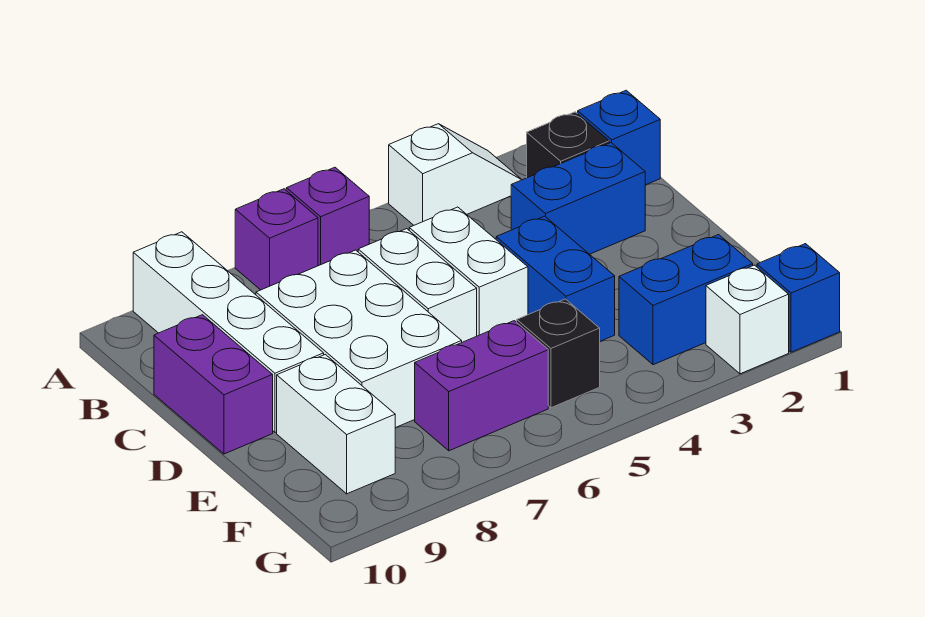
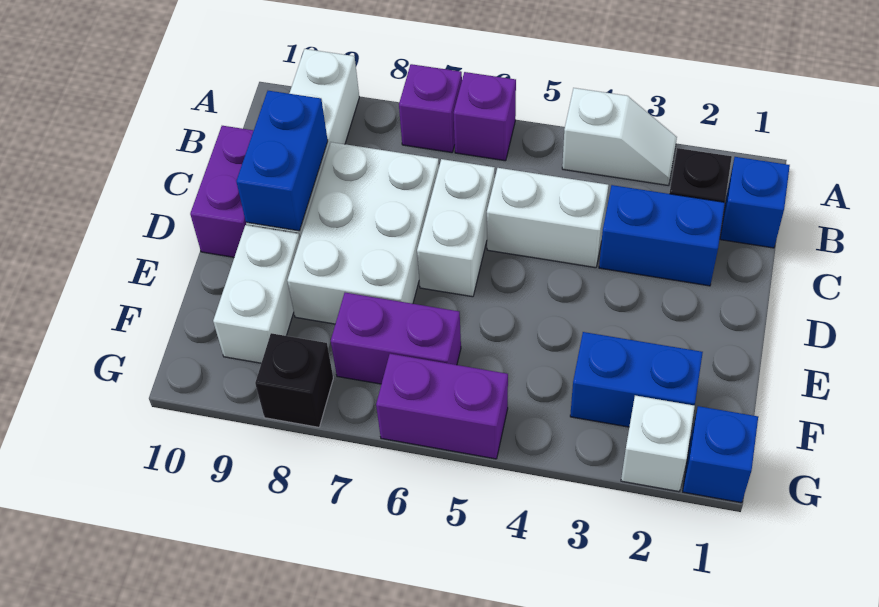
white 1x2 brick [409,207,528,336] -> white 1x2 brick turned to [487,168,609,268]
blue 1x2 brick [496,216,615,341] -> blue 1x2 brick moved to [236,91,328,231]
black 1x1 brick [517,299,600,408] -> black 1x1 brick moved to [255,333,333,427]
none -> purple 1x2 brick [376,354,508,459]

